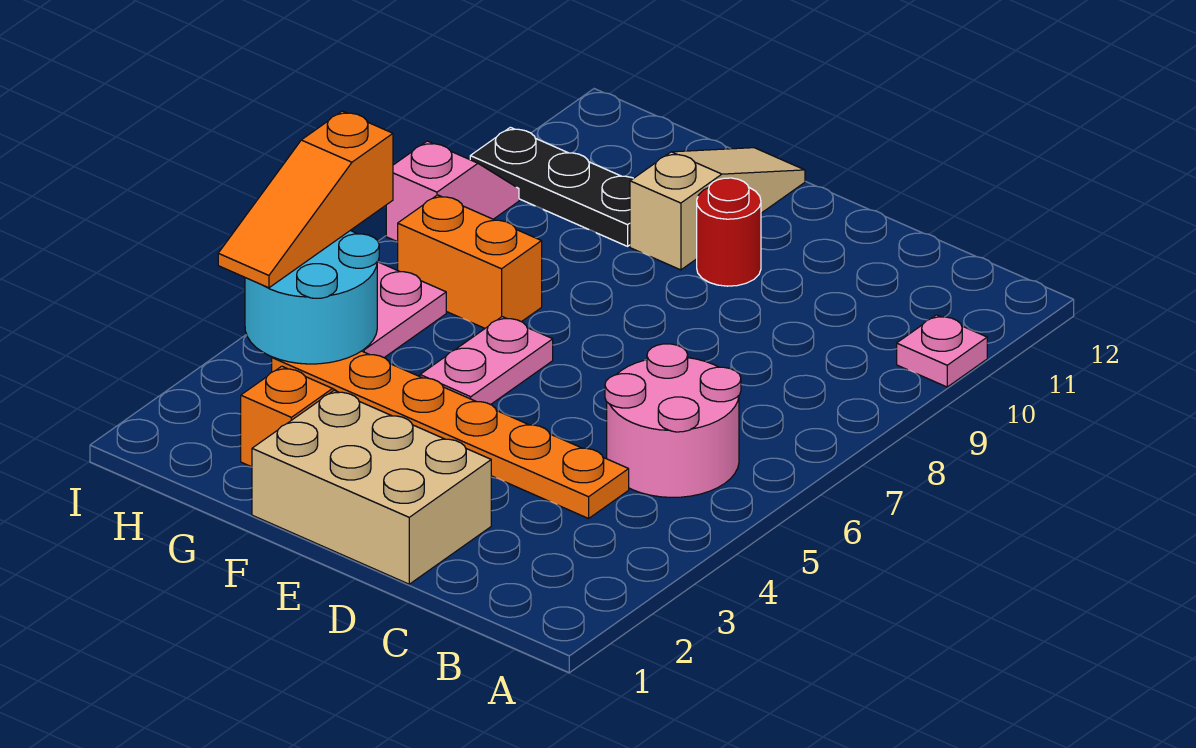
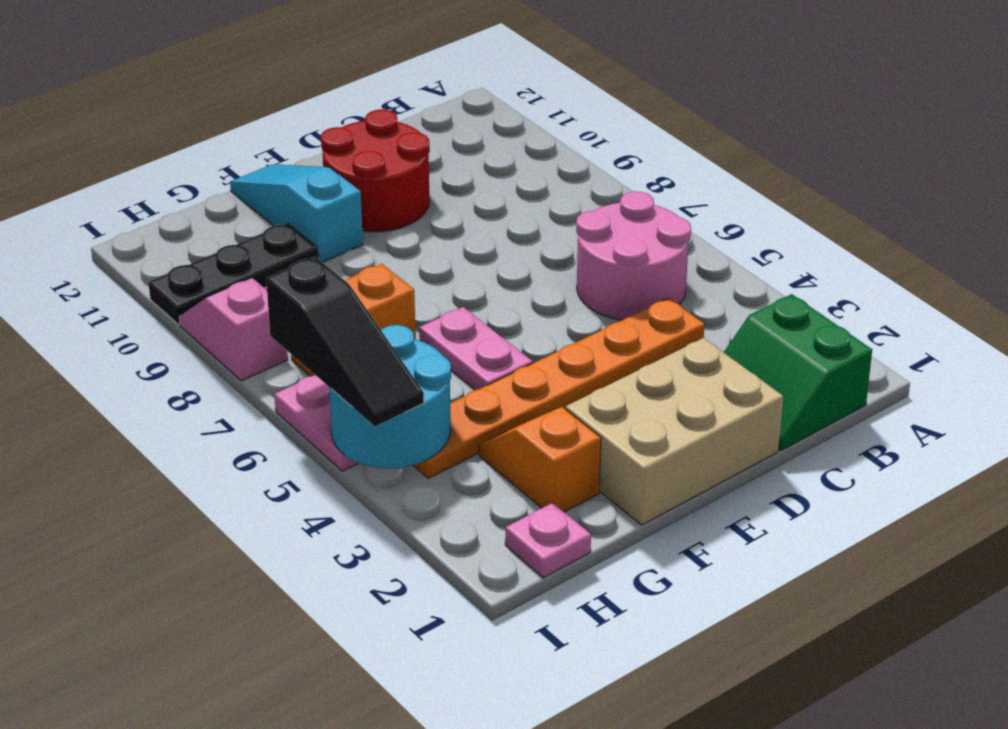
pink 1x1 plate [897,315,987,387] -> pink 1x1 plate moved to [505,503,591,578]
none -> green 2x2 slope [724,294,872,451]
red 1x1 round brick [697,178,761,286] -> red 2x2 round brick [321,109,430,232]
tan 1x3 slope [630,148,805,270] -> cyan 1x3 slope [230,164,363,263]
orange 1x3 slope [218,111,393,288] -> black 1x3 slope [266,257,424,426]

